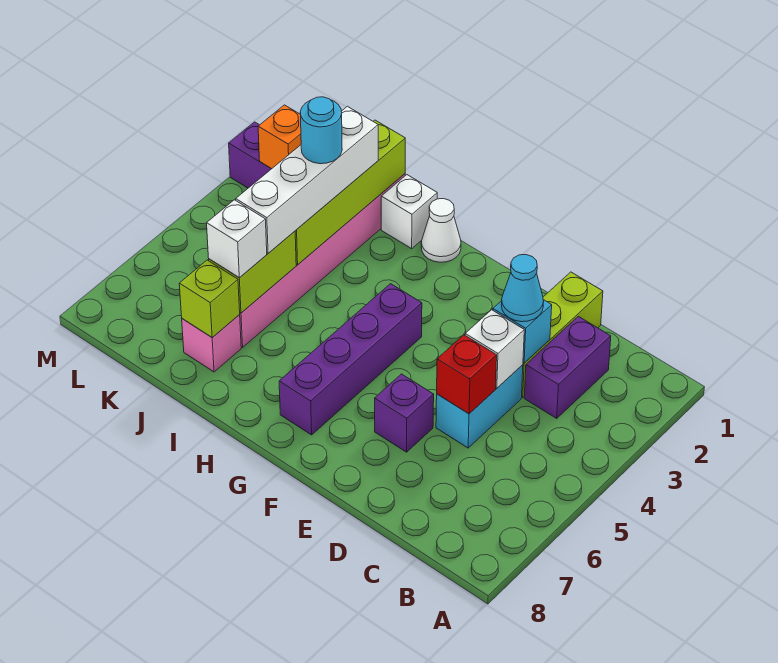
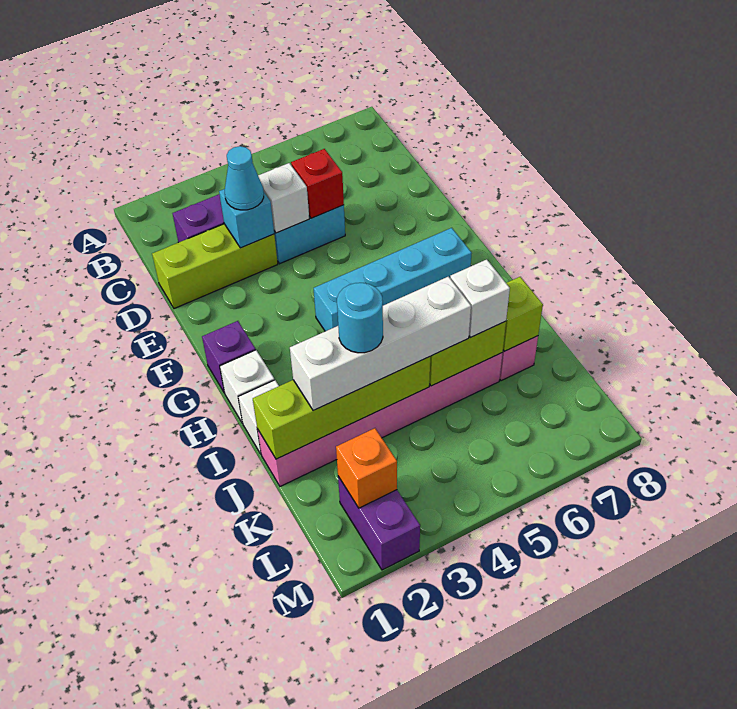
purple 1x1 brick [375,374,434,452] -> purple 1x1 brick moved to [202,321,256,393]
purple 1x4 brick [279,284,422,435] -> cyan 1x4 brick [314,228,472,331]
white 1x1 cone [421,199,461,262] -> white 1x1 brick [220,350,274,423]

